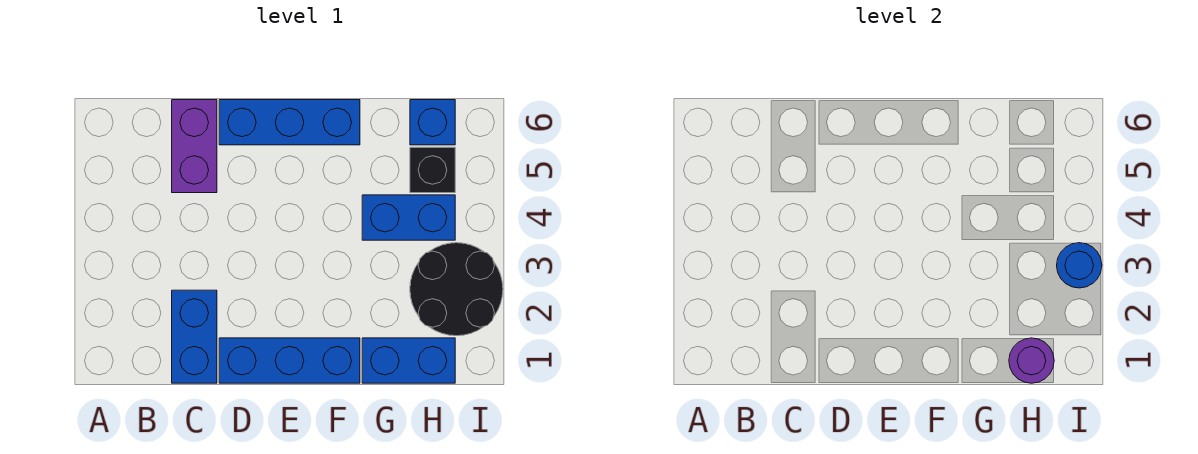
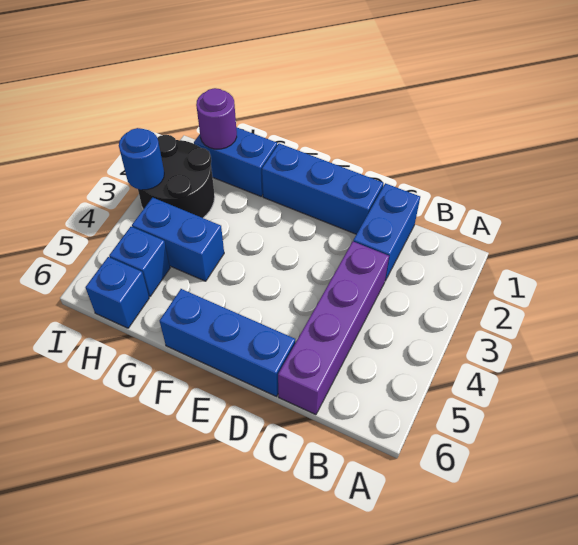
purple 1x2 brick [172,100,217,193] -> purple 1x4 brick [278,242,389,415]
black 1x1 brick [410,147,455,193] -> blue 1x1 brick [109,227,170,296]

